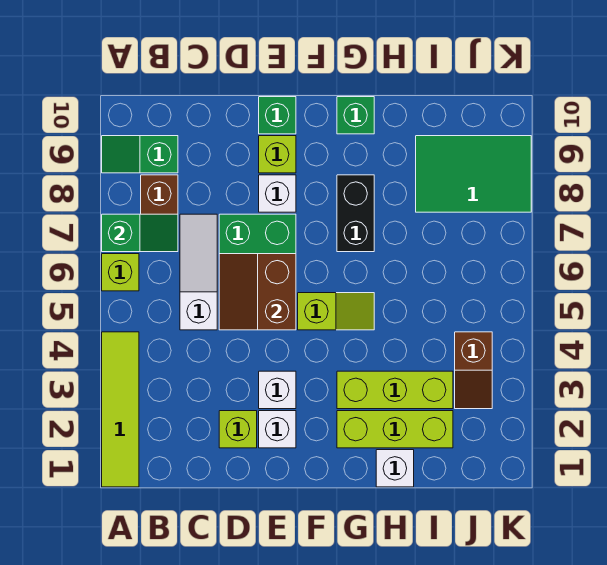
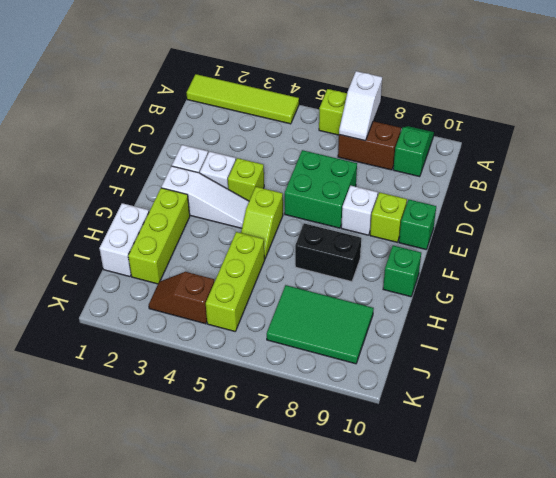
green 1x2 slope [102,214,178,252] -> white 1x2 slope [339,71,382,141]
white 1x3 slope [180,214,217,330] -> white 1x3 slope moved to [161,166,249,228]
lime 1x1 brick [219,411,257,448] -> lime 1x1 brick moved to [228,158,264,201]
brown 2x2 slope [219,254,296,330] -> none
lime 1x3 brick [337,371,453,409] -> lime 1x3 brick moved to [206,232,265,331]
white 1x1 brick [376,450,414,487] -> white 1x2 brick [99,203,149,277]
green 2x3 tile [416,136,531,212] -> green 2x3 tile turned to [267,285,374,364]

